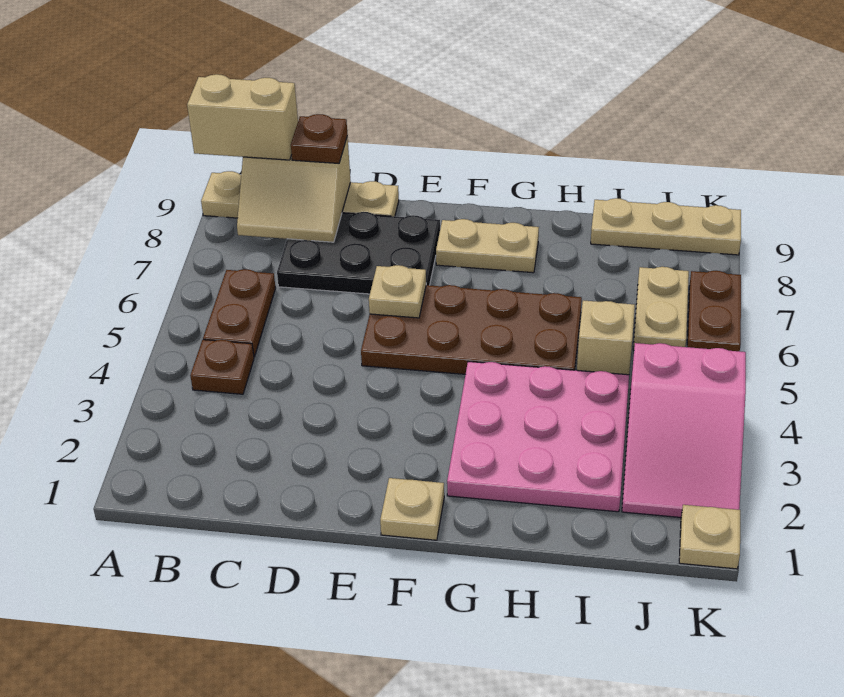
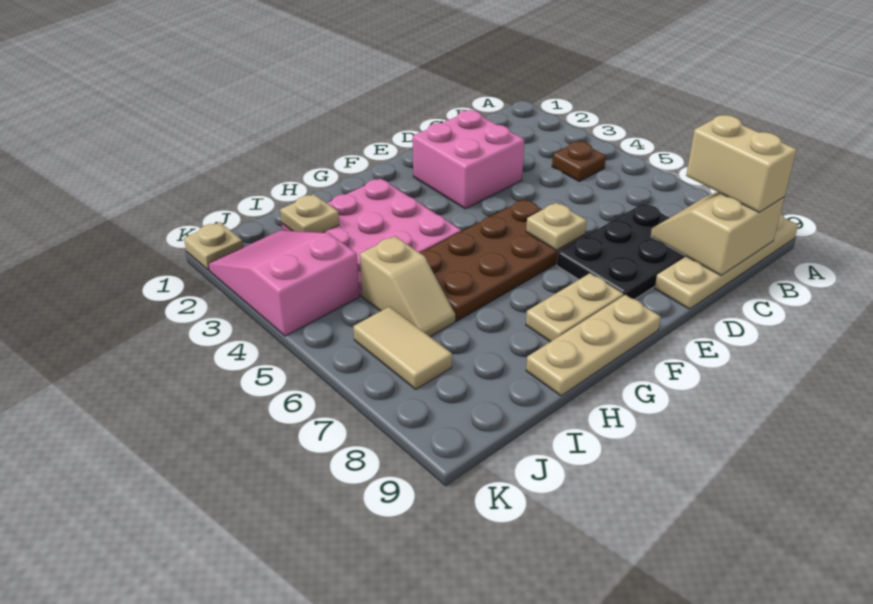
tan 1x2 brick [187,74,298,160] -> tan 1x2 brick turned to [686,115,797,212]
brown 1x2 plate [203,269,276,357] -> none
brown 1x1 plate [291,114,347,163] -> none
none -> pink 2x2 brick [413,110,524,209]
tan 1x1 plate [380,478,444,540] -> tan 1x1 plate moved to [280,194,339,233]
tan 1x3 plate [591,198,741,255] -> tan 1x3 plate moved to [526,295,661,396]
tan 1x2 plate [633,267,689,350] -> tan 1x2 tile [353,307,452,389]
brown 1x2 plate [687,271,741,351] -> none

